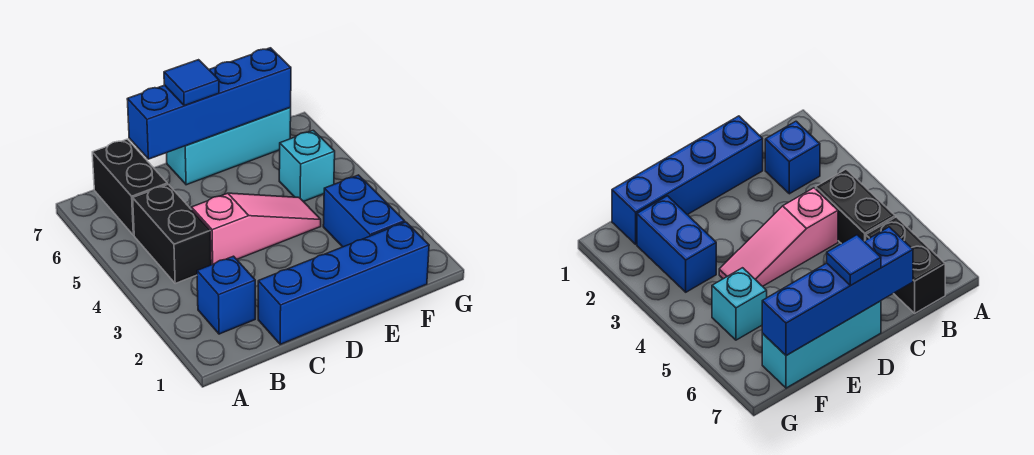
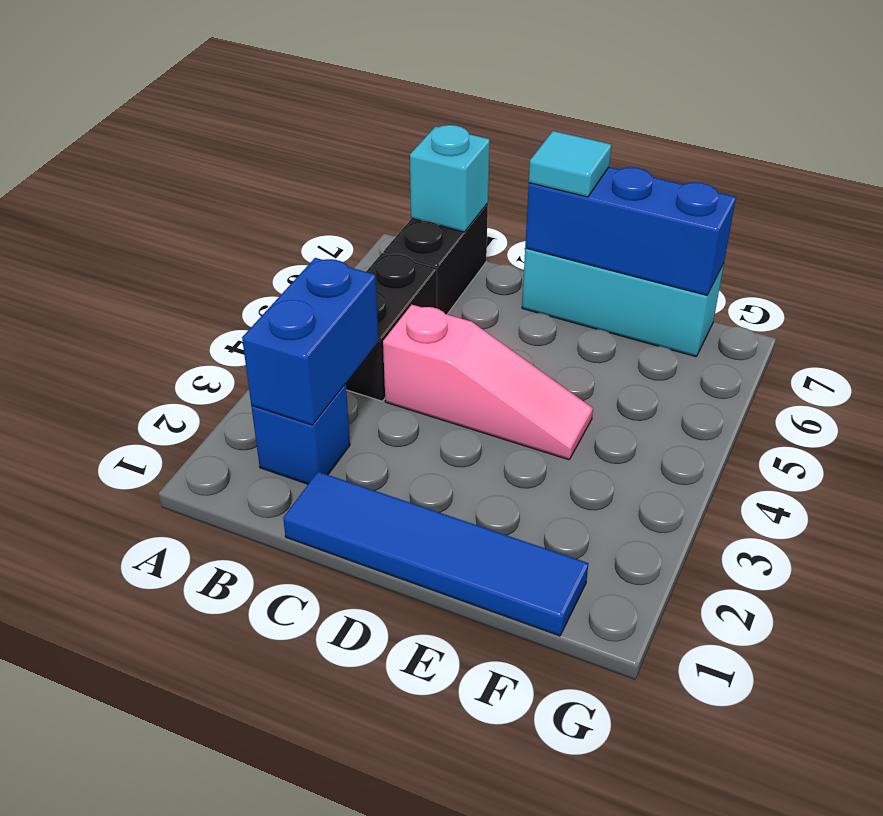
blue 1x4 brick [258,222,429,344] -> blue 1x4 tile [283,472,588,636]
blue 1x4 brick [127,48,291,159] -> blue 1x3 brick [525,167,736,295]
blue 1x1 tile [164,60,219,106] -> cyan 1x1 tile [529,131,611,197]
blue 1x2 brick [323,175,405,247] -> blue 1x2 brick moved to [242,258,378,425]
cyan 1x1 brick [279,130,335,202] -> cyan 1x1 brick moved to [410,125,490,232]

